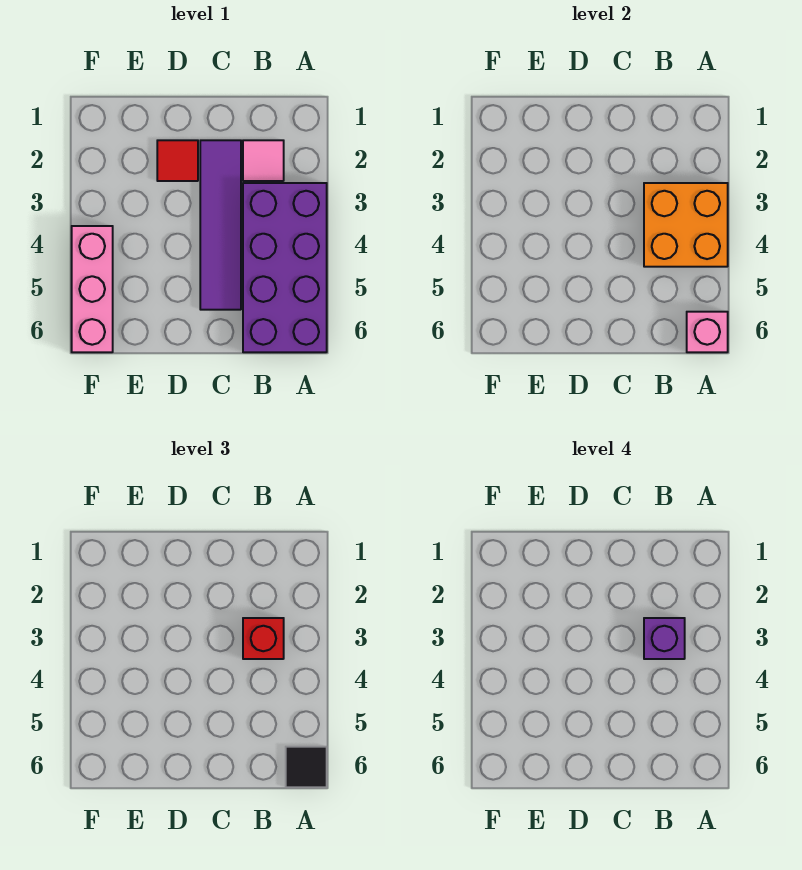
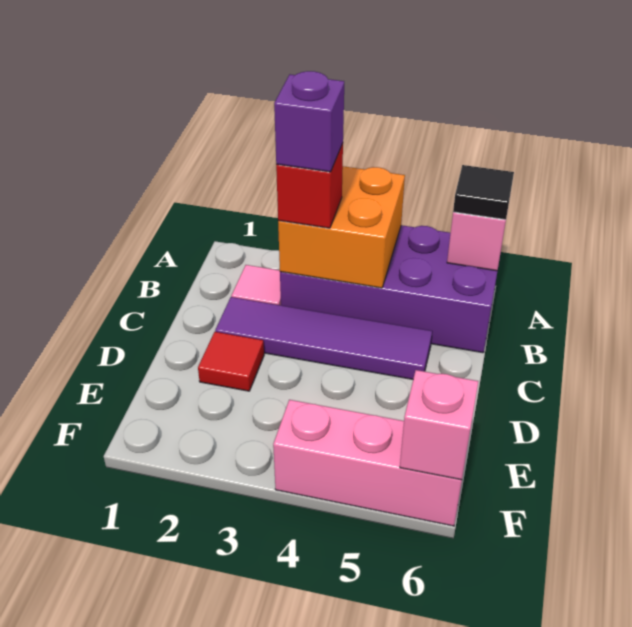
none -> pink 1x1 brick [400,370,478,480]

